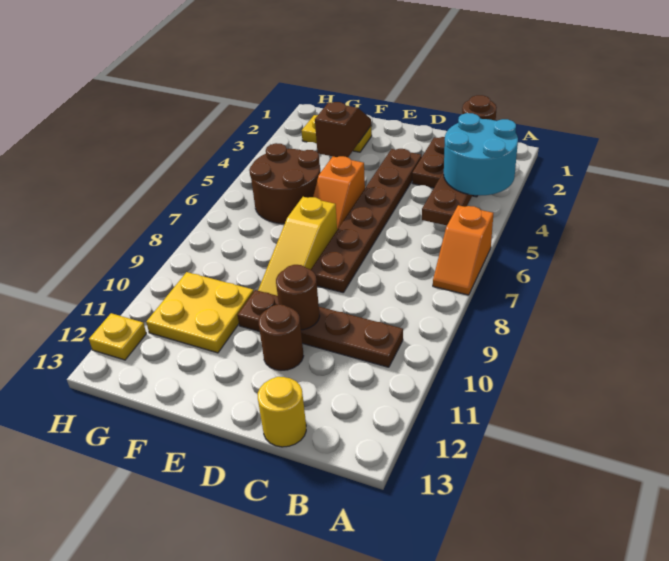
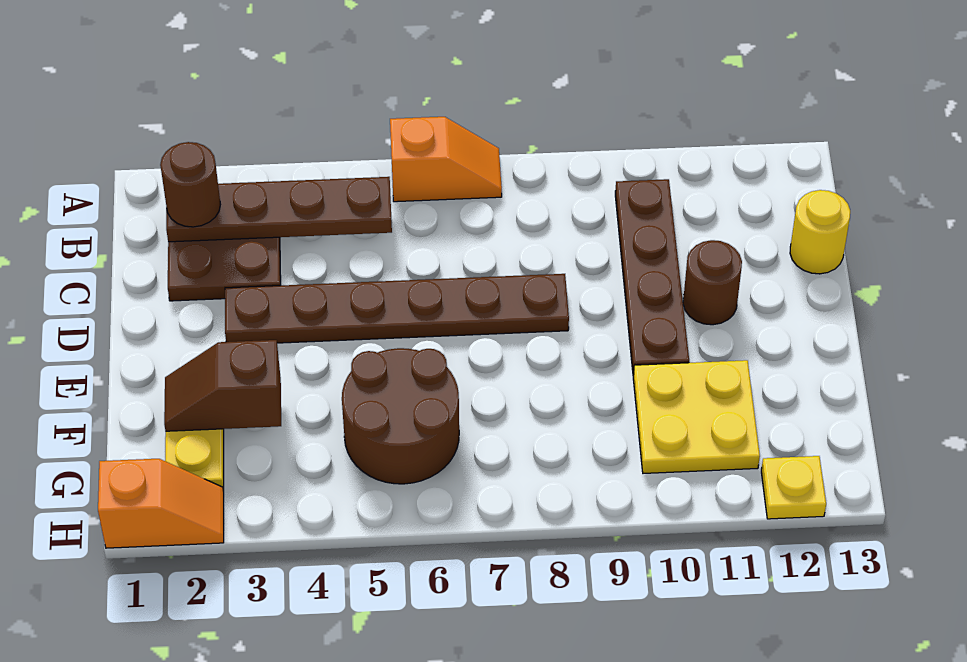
cyan 2x2 round brick [444,113,518,196] -> none
brown 1x1 round brick [276,265,320,330] -> none
orange 1x2 slope [313,156,365,229] -> orange 1x2 slope moved to [98,459,224,548]
yellow 1x3 slope [258,197,337,296] -> none

